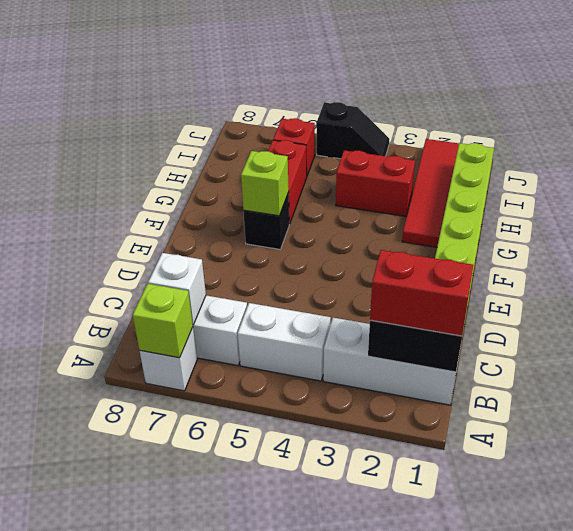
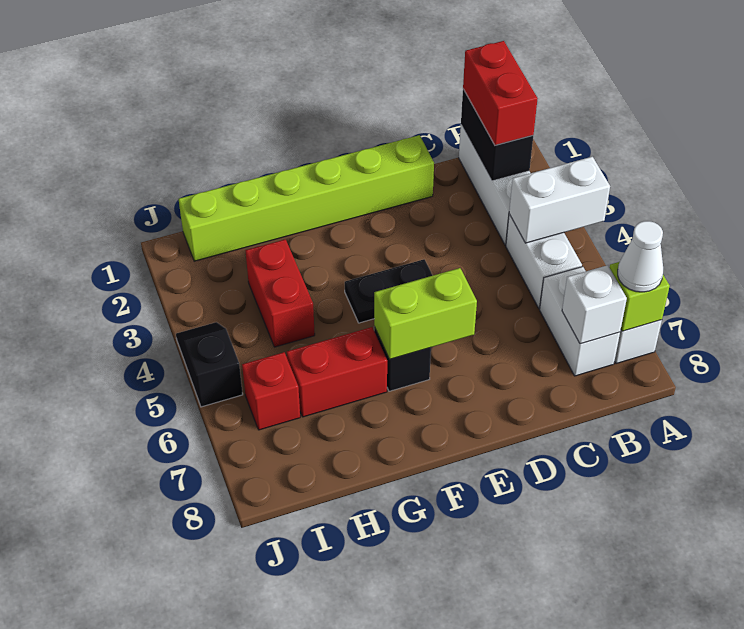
none -> white 1x2 brick [509,157,610,243]
none -> white 1x1 cone [618,221,663,292]
none -> black 1x2 plate [345,259,433,323]
lime 1x1 brick [241,151,289,216] -> lime 1x2 brick [374,268,477,359]
red 1x4 tile [402,139,459,247] -> none

